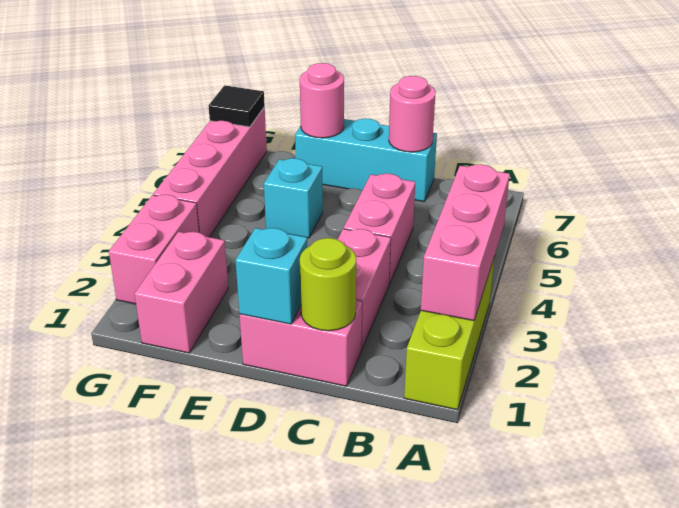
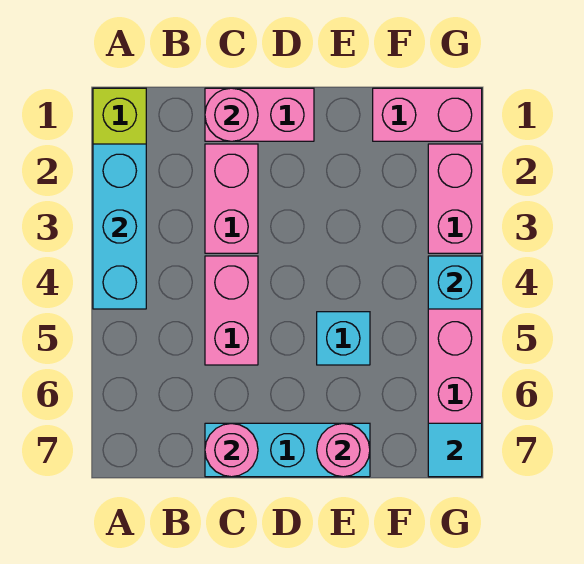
pink 1x3 brick [421,164,510,321] -> cyan 1x3 brick [93,144,146,309]
lime 1x1 round brick [300,238,356,331] -> pink 1x1 round brick [205,88,258,141]
cyan 1x1 brick [236,228,307,324] -> cyan 1x1 brick moved to [428,256,482,309]
pink 1x2 brick [135,232,228,353] -> pink 1x2 brick turned to [373,88,482,141]
black 1x1 tile [208,85,265,127] -> cyan 1x1 tile [428,423,482,477]

